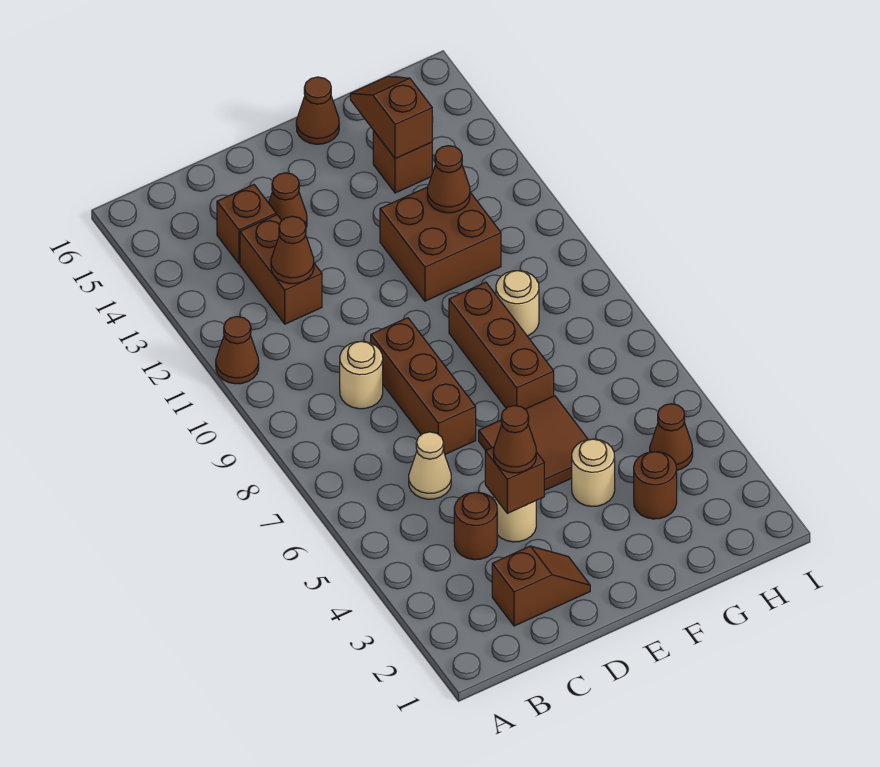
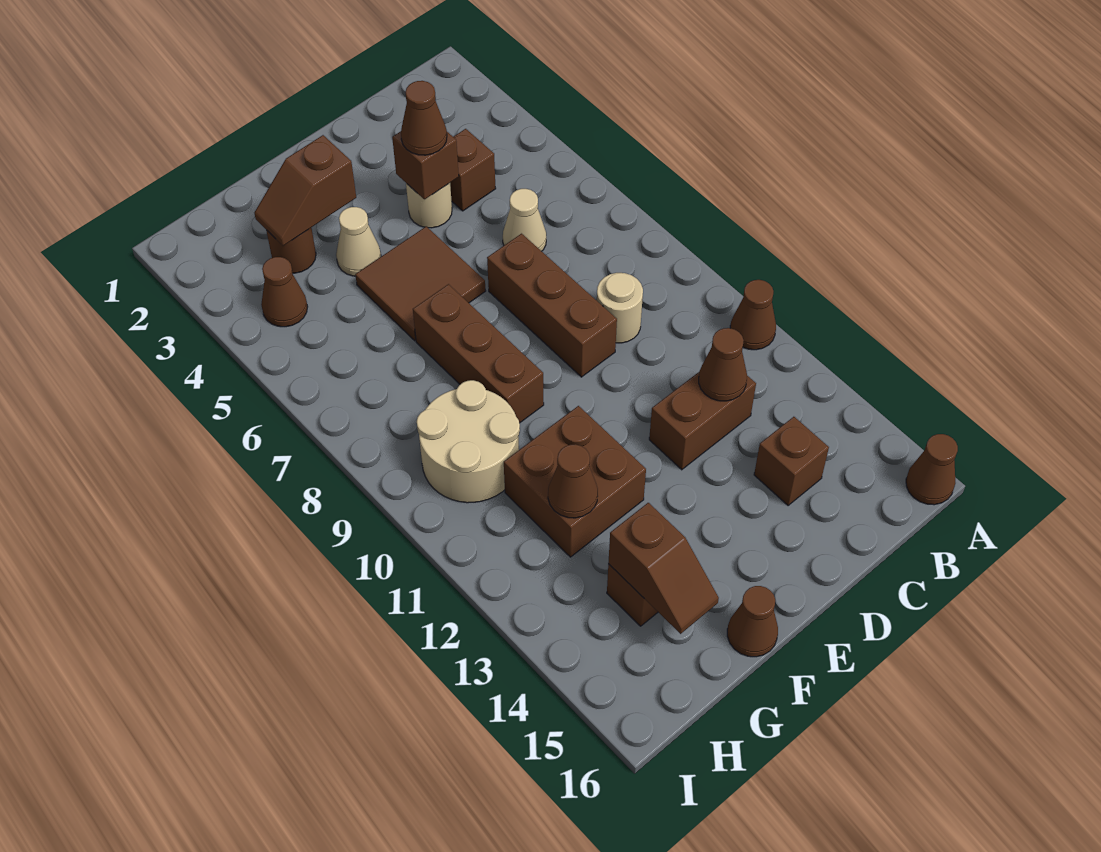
brown 1x2 slope [492,546,590,626] -> brown 1x2 slope moved to [254,135,356,246]
brown 1x1 round brick [454,492,497,560] -> brown 1x1 brick [450,129,496,211]
brown 1x2 brick [240,215,322,324] -> brown 1x2 brick turned to [649,372,756,470]
brown 1x1 cone [269,173,307,227] -> brown 1x1 cone moved to [906,434,958,505]
tan 1x1 round brick [572,439,615,506] -> tan 1x1 cone [336,207,381,276]
tan 1x1 round brick [496,271,539,336] -> tan 2x2 round brick [417,380,520,503]

